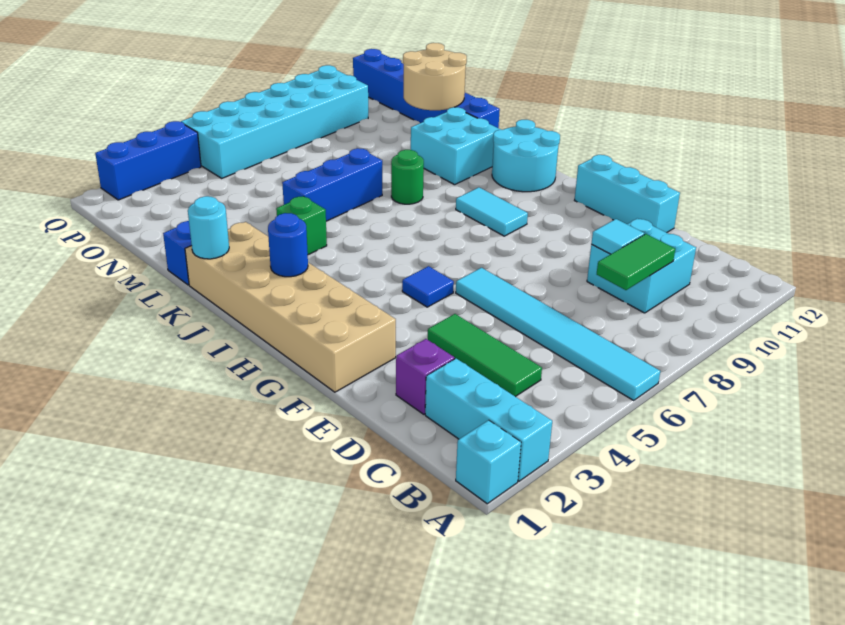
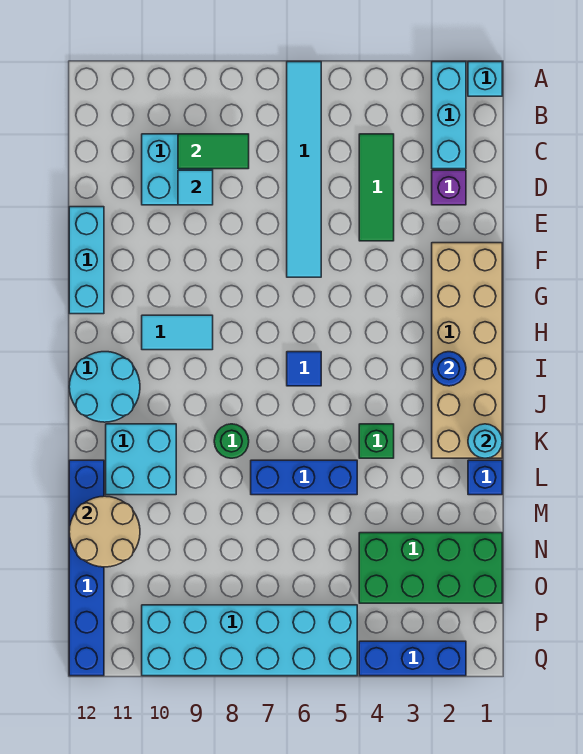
blue 1x1 tile [402,266,454,307] -> blue 1x1 tile moved to [287,352,321,386]
cyan 1x2 tile [456,187,528,236] -> cyan 1x2 tile turned to [142,315,213,350]
none -> green 2x4 brick [359,533,502,603]

